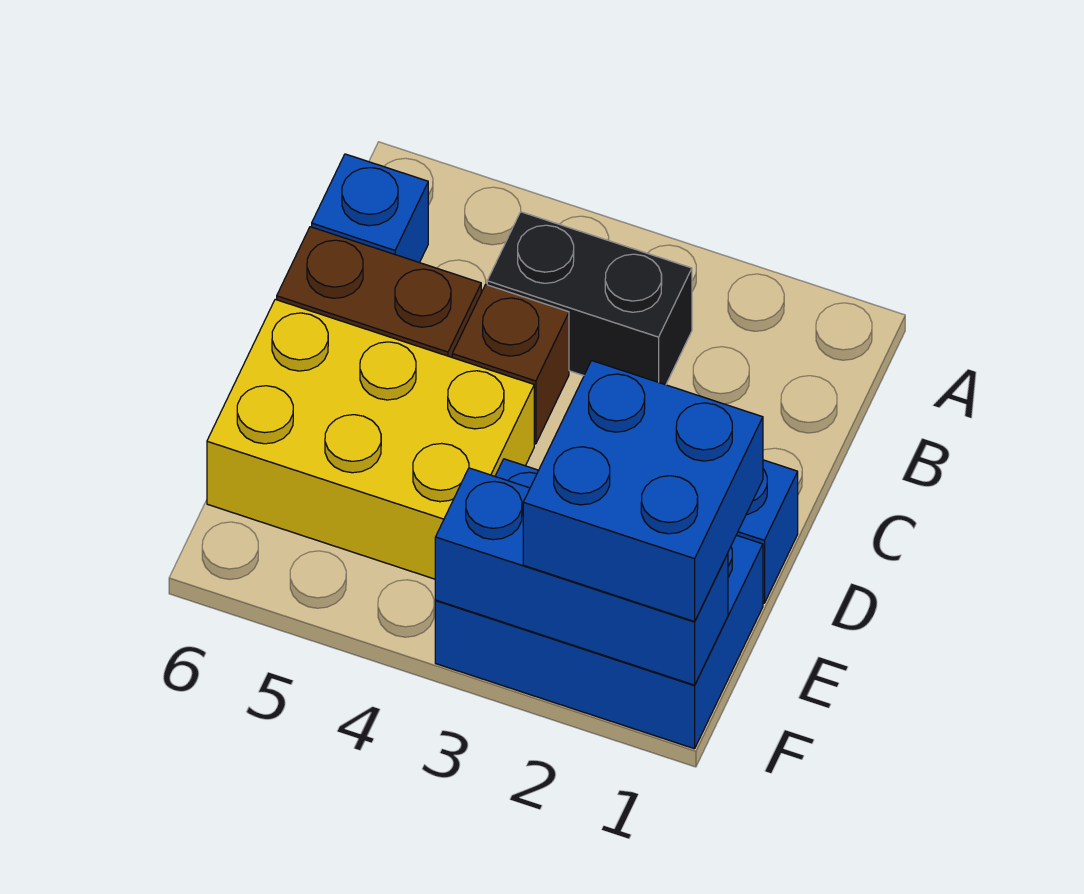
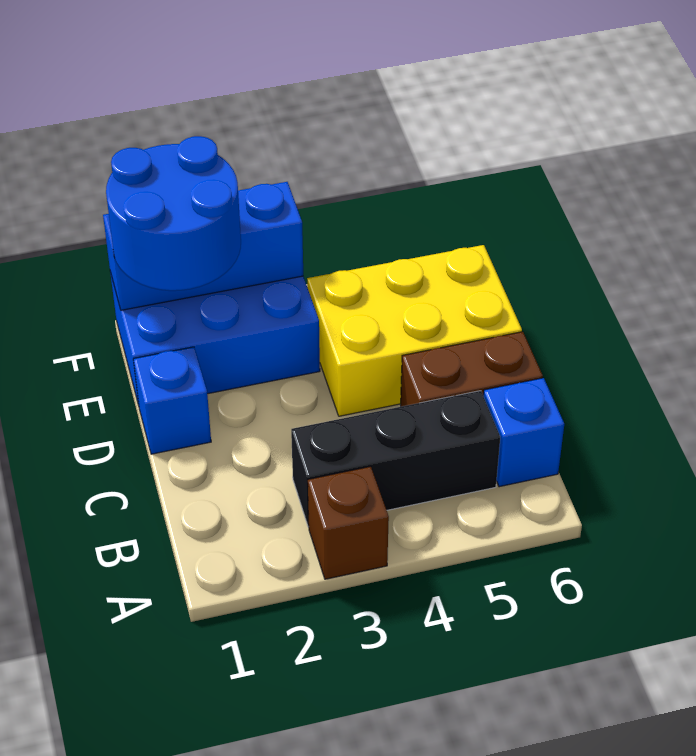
black 1x2 brick [487,212,692,385] -> black 1x3 brick [291,391,500,527]
brown 1x1 brick [452,284,569,444] -> brown 1x1 brick moved to [308,466,389,579]
blue 2x2 brick [523,361,763,622] -> blue 2x2 round brick [106,136,241,291]

